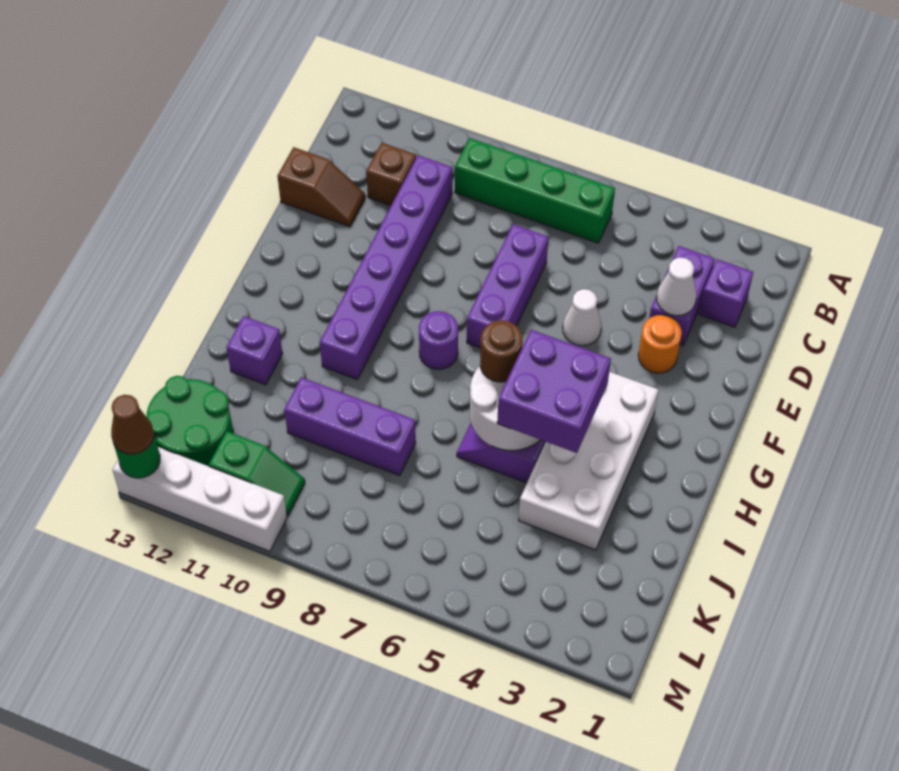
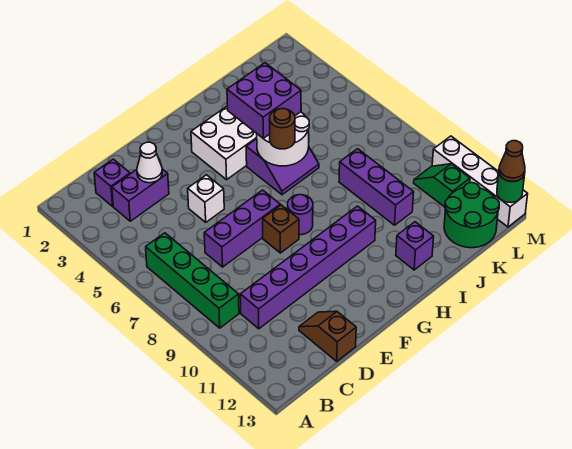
brown 1x1 brick [366,143,416,206] -> brown 1x1 brick moved to [263,205,299,253]
orange 1x1 round brick [638,315,682,373] -> none
white 1x1 cone [563,289,602,346] -> white 1x1 brick [188,175,224,222]

